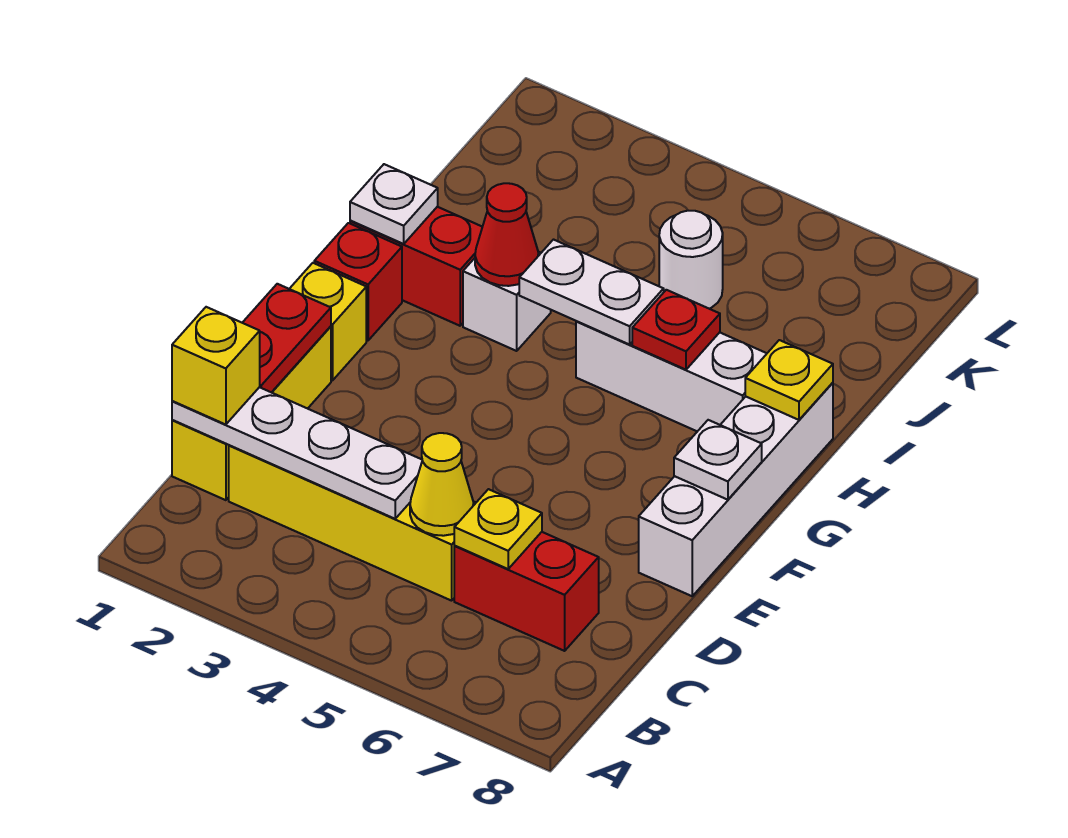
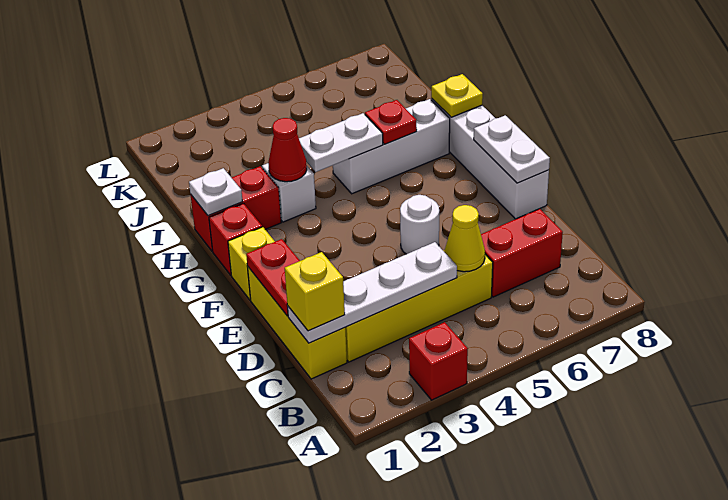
none -> red 1x1 brick [409,322,468,400]
yellow 1x1 plate [454,489,542,569] -> none
white 1x1 plate [674,420,762,500] -> white 1x2 plate [474,115,550,183]
white 1x1 round brick [659,211,723,309] -> white 1x1 round brick moved to [400,195,439,254]

